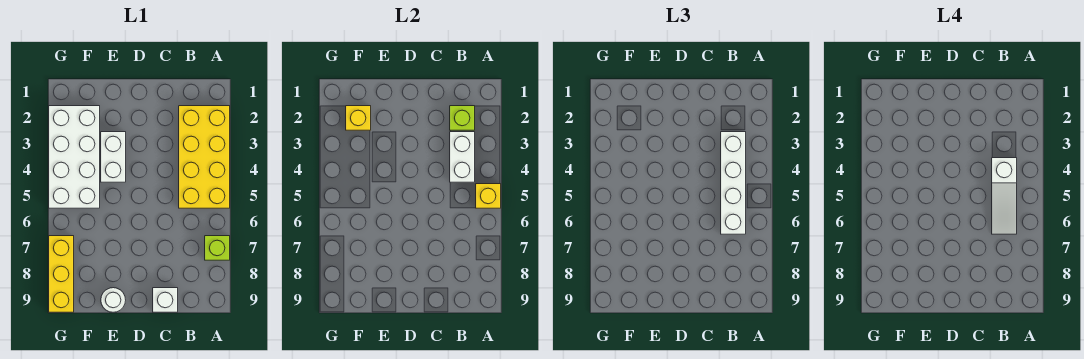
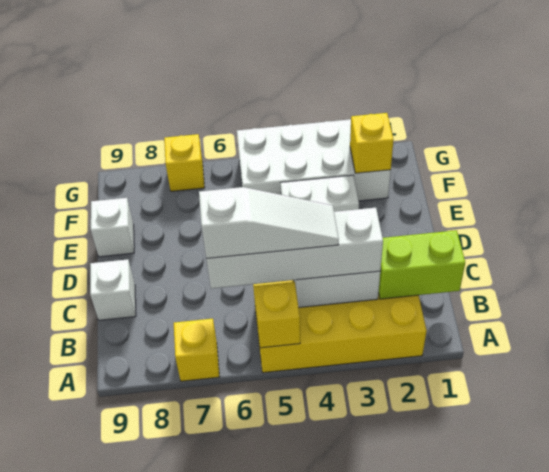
lime 1x1 brick [205,236,230,260] -> yellow 1x1 brick [174,319,219,381]
lime 1x1 brick [450,106,475,130] -> lime 1x2 brick [379,230,465,299]
white 1x3 slope [992,158,1017,234] -> white 1x3 slope turned to [199,187,339,259]
white 1x1 round brick [101,288,126,312] -> white 1x1 brick [91,198,134,257]
yellow 1x3 brick [49,236,74,312] -> yellow 1x1 brick [164,134,205,191]

